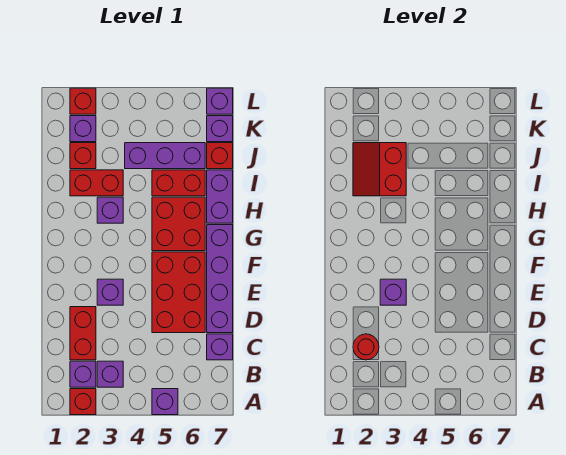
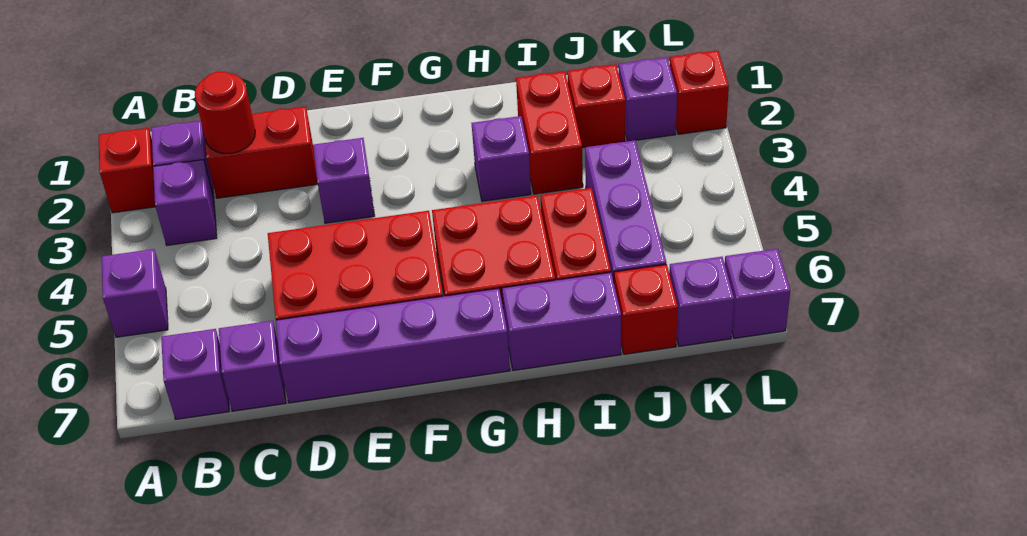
purple 1x1 brick [380,279,406,305] -> purple 1x1 brick moved to [161,329,229,419]
red 2x2 slope [353,143,406,196] -> none

